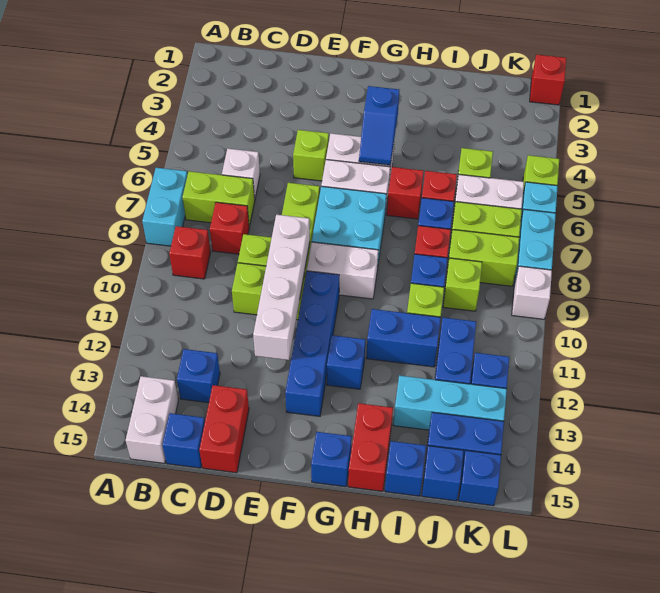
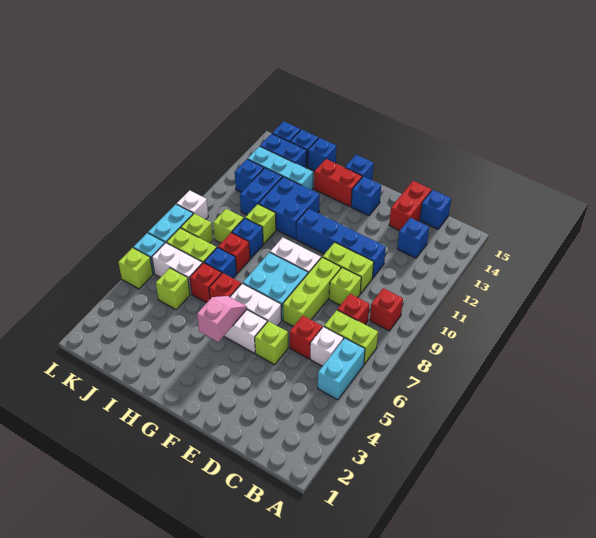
cyan 1x2 brick [142,168,187,246] -> cyan 1x2 brick moved to [318,338,365,400]
white 1x2 brick [126,376,178,463] -> none
white 1x4 brick [253,214,310,360] -> none
blue 1x4 brick [285,271,339,416] -> blue 1x4 brick turned to [296,209,386,278]
blue 1x2 slope [359,86,399,165] -> pink 1x2 slope [197,296,247,342]
blue 1x1 brick [327,335,365,389] -> blue 1x1 brick moved to [351,176,381,216]
blue 1x2 brick [366,309,441,367] -> blue 2x2 brick [258,177,320,239]
red 1x2 brick [348,403,393,491] -> red 1x2 brick turned to [314,159,362,206]
lime 1x2 brick [447,230,519,286] -> lime 1x1 brick [181,214,213,243]
red 1x1 brick [530,55,566,105] -> red 1x1 brick moved to [290,316,322,359]

